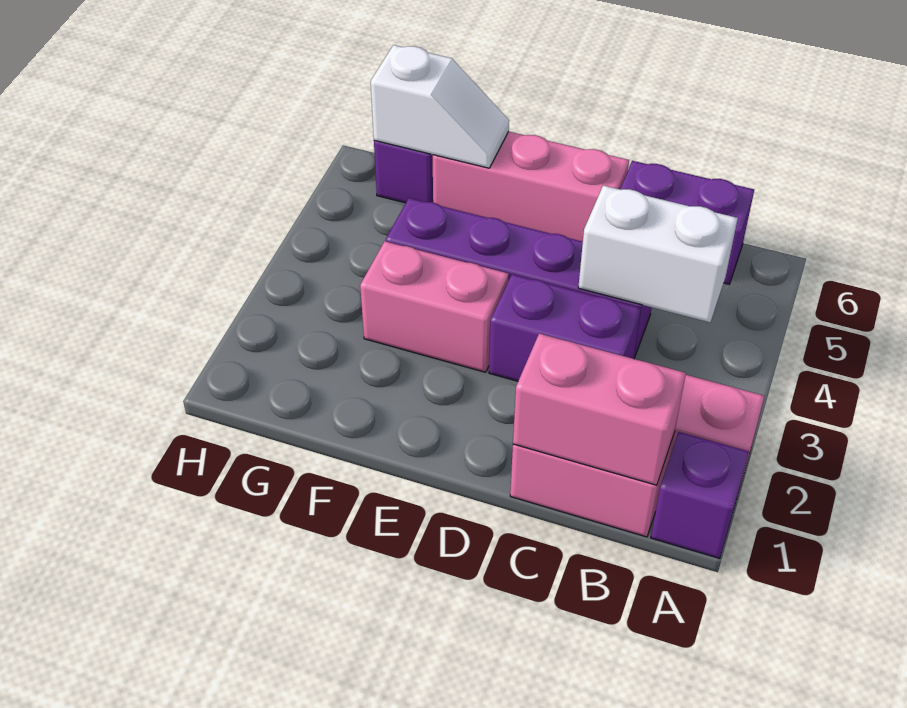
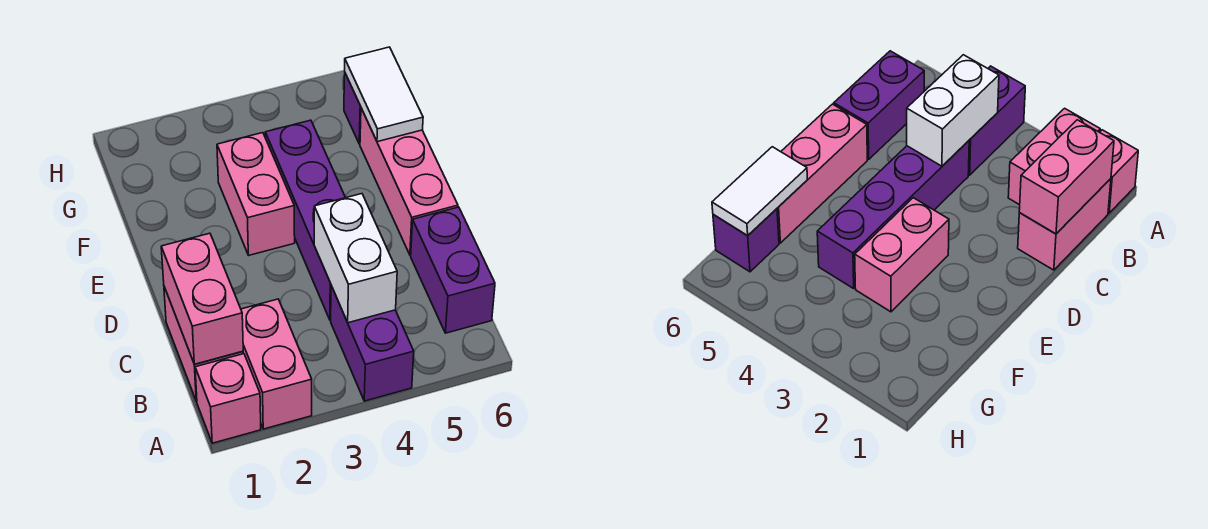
purple 1x1 brick [651,432,749,558] -> pink 1x1 brick [195,354,261,443]
purple 1x2 brick [489,274,641,381] -> purple 1x2 brick moved to [331,286,414,401]
white 1x2 slope [371,45,509,168] -> white 1x2 tile [345,47,423,142]

